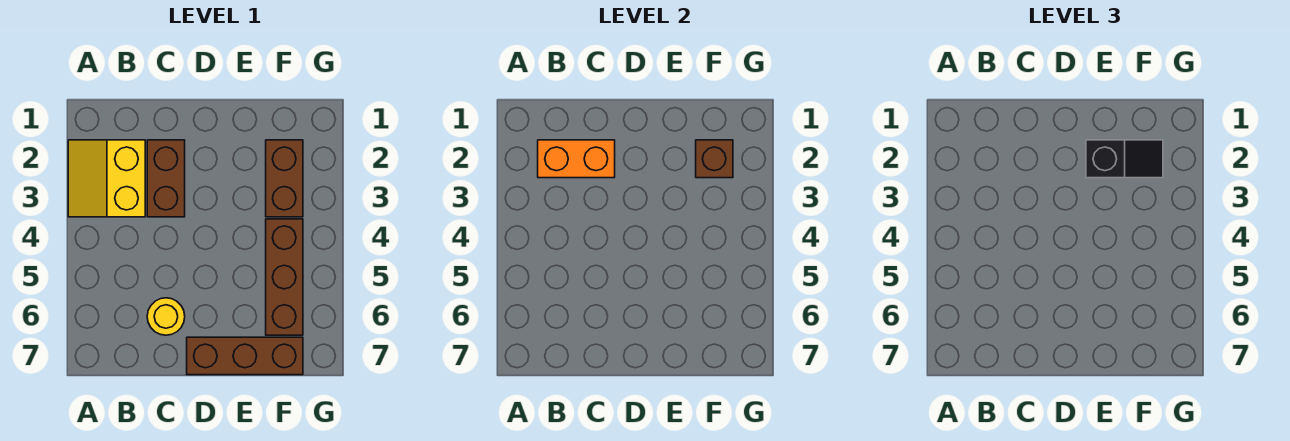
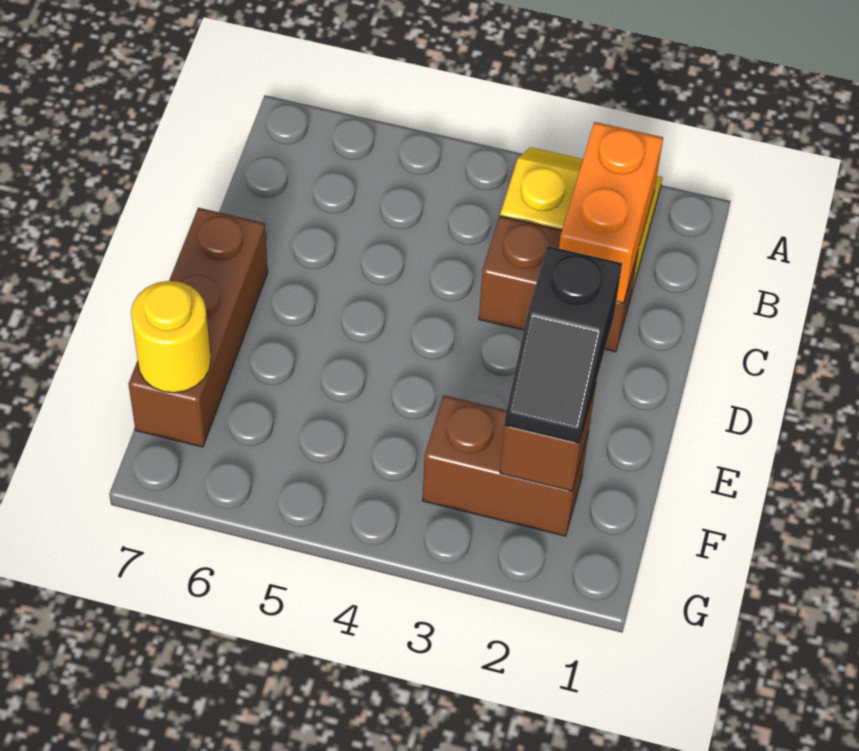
yellow 1x1 round brick [147,298,185,335] -> yellow 1x1 round brick moved to [131,281,211,393]
brown 1x3 brick [266,219,303,335] -> none

